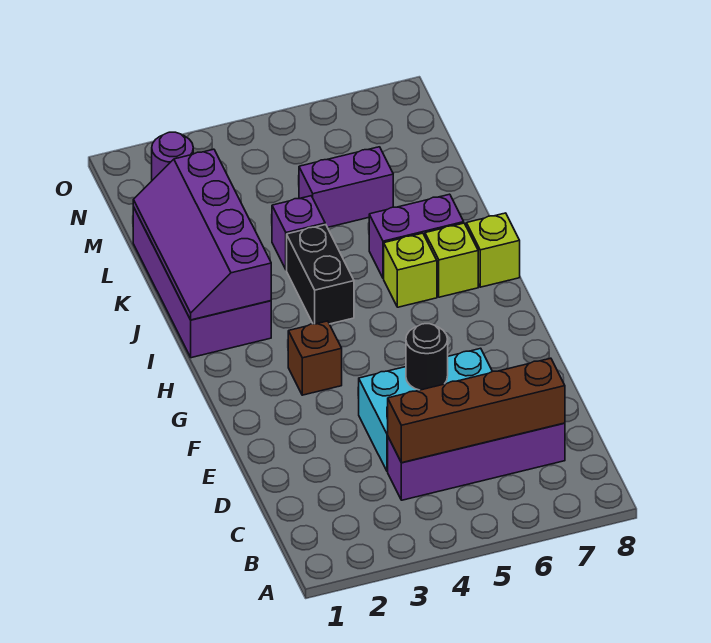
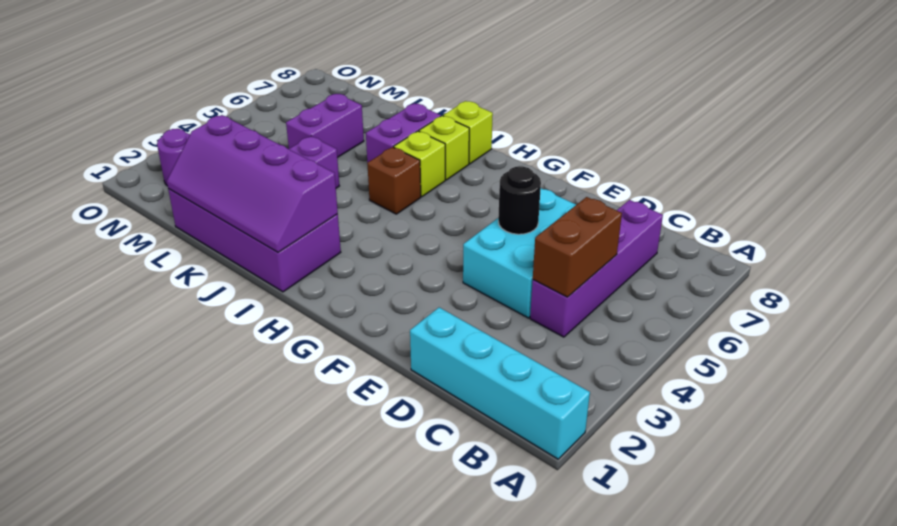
none -> cyan 1x4 brick [410,307,590,459]
brown 1x4 brick [388,358,565,463] -> brown 1x2 brick [533,197,622,297]
brown 1x1 brick [288,321,342,395] -> brown 1x1 brick moved to [367,147,421,214]
black 1x2 brick [287,224,354,324] -> none

